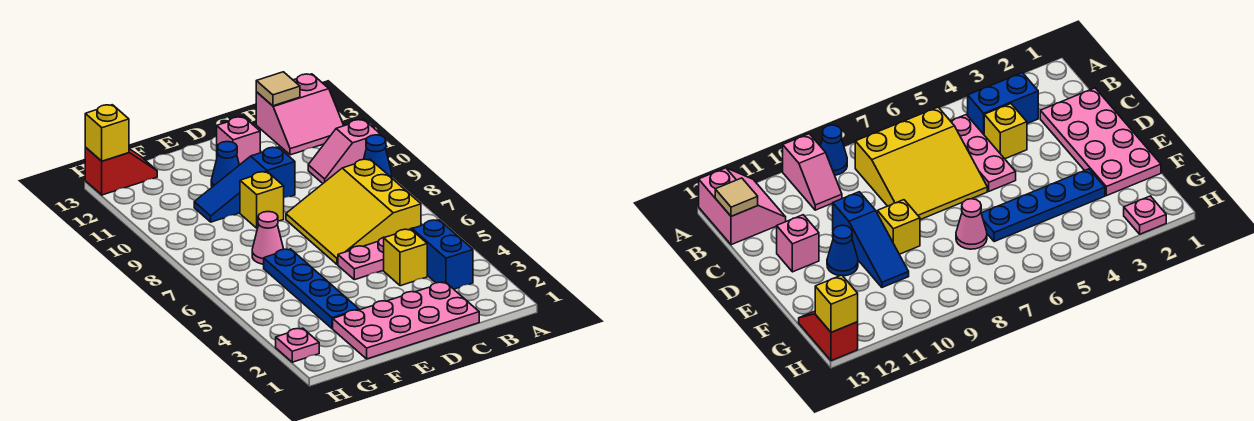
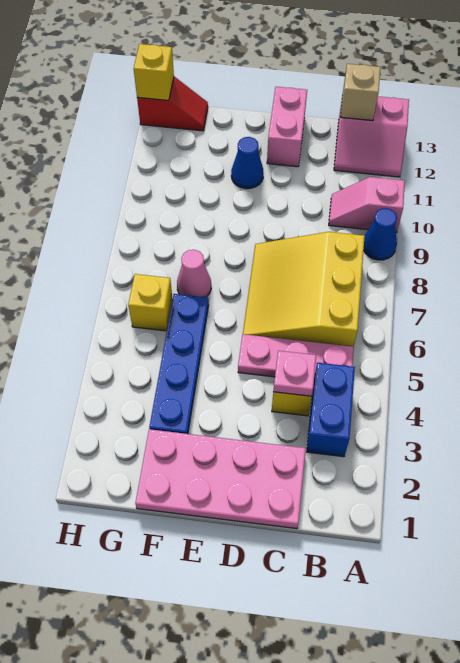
tan 1x1 tile [256,72,300,106] -> tan 1x1 brick [340,64,380,121]
blue 1x3 slope [194,147,295,222] -> none
pink 1x1 brick [217,117,260,165] -> pink 1x2 brick [267,87,307,167]
yellow 1x1 brick [240,172,284,228] -> yellow 1x1 brick moved to [128,274,173,331]
pink 1x1 plate [276,328,319,362] -> pink 1x1 plate moved to [273,351,316,396]

